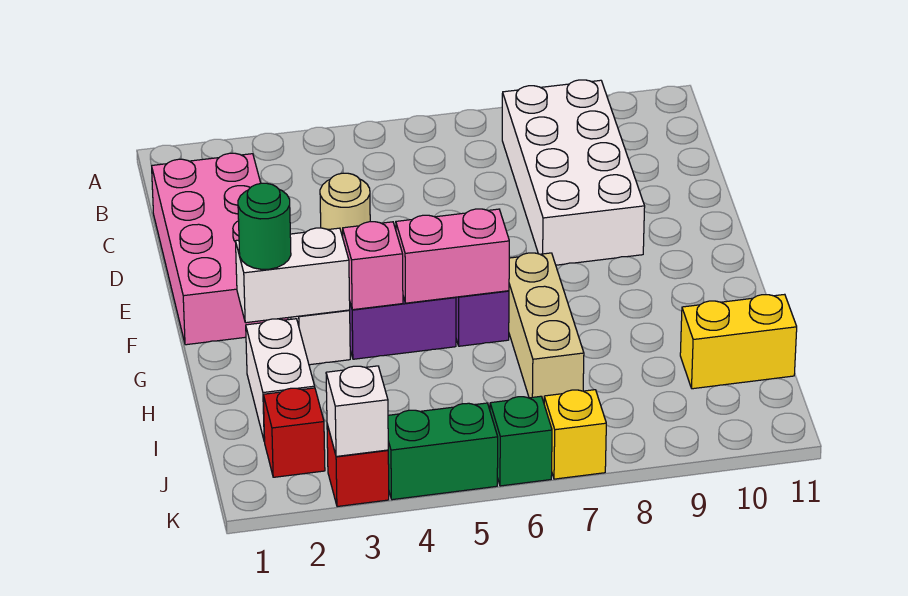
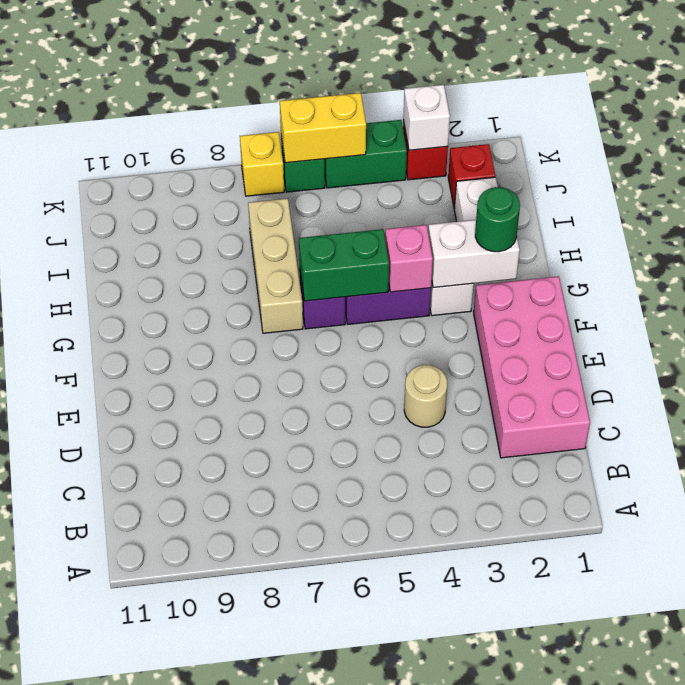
white 2x4 brick [502,80,645,265] -> none
pink 1x2 brick [396,209,509,303] -> green 1x2 brick [299,229,389,301]
yellow 1x2 brick [680,294,797,389] -> yellow 1x2 brick moved to [280,93,366,163]

